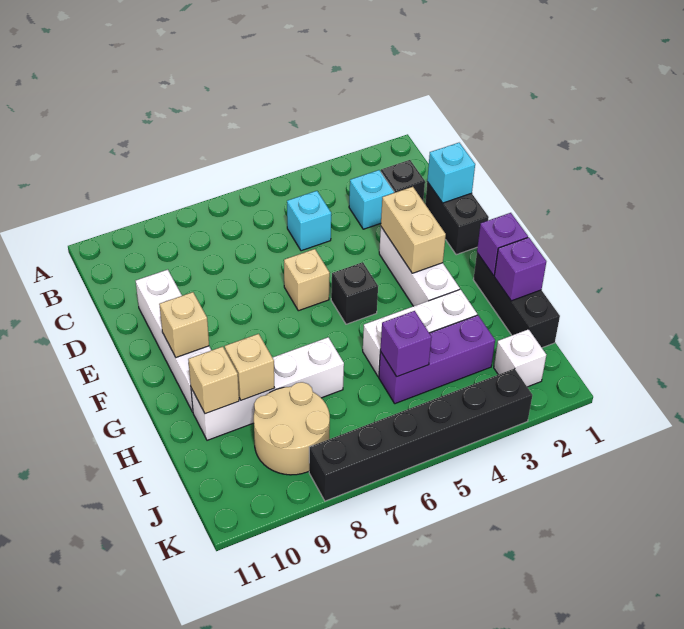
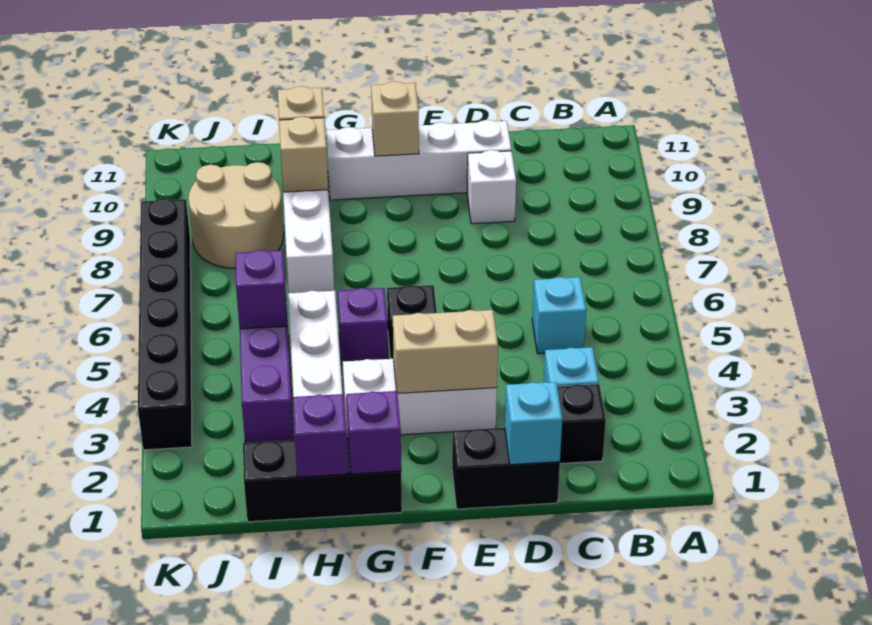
tan 1x1 brick [284,249,330,311] -> none
none -> purple 1x1 brick [338,288,388,365]
white 1x1 brick [494,329,546,387] -> white 1x1 brick moved to [467,150,516,224]

